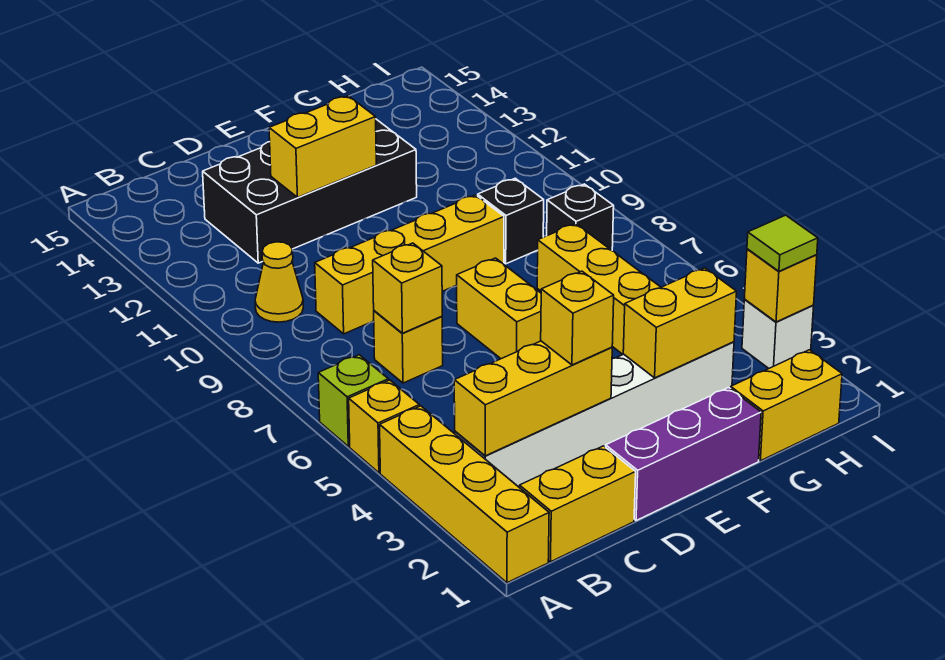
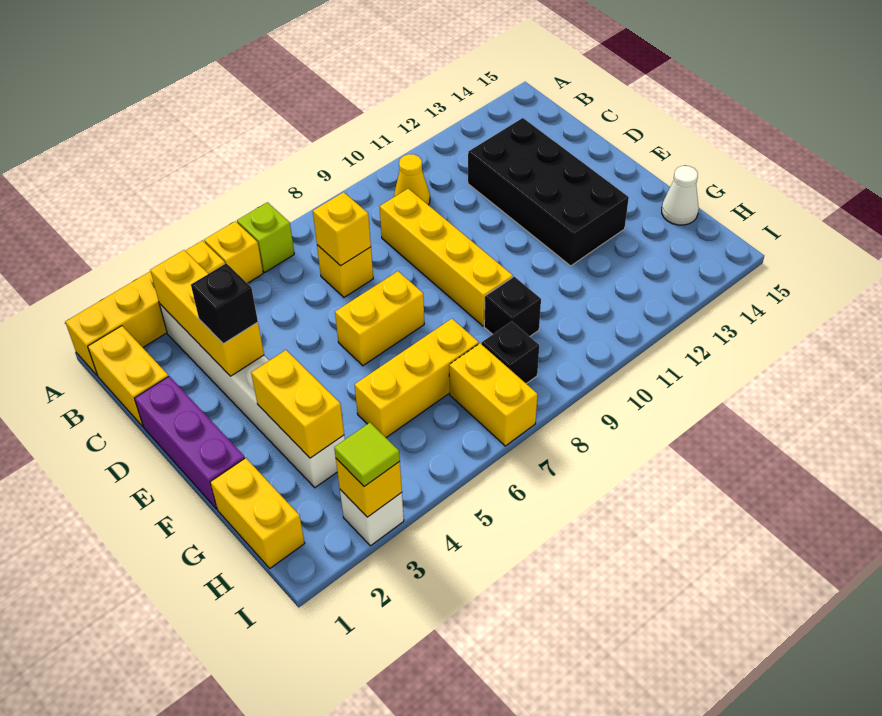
yellow 1x1 brick [541,271,614,365] -> black 1x1 brick [191,263,258,344]
yellow 1x2 brick [269,96,376,197] -> yellow 1x2 brick moved to [449,343,538,446]
none -> white 1x1 cone [662,166,699,225]

